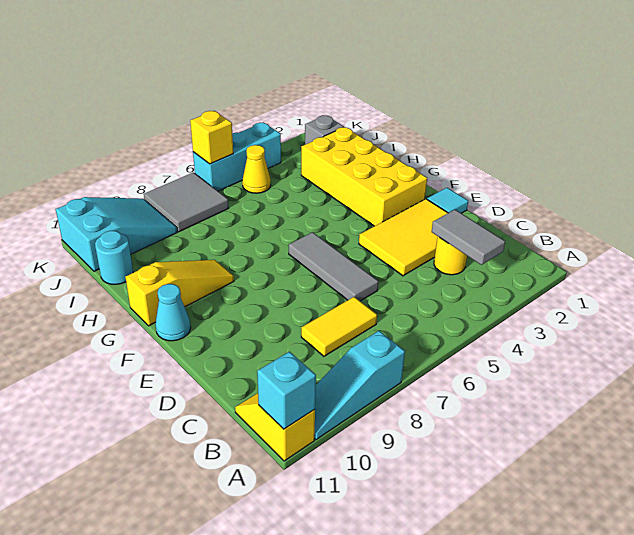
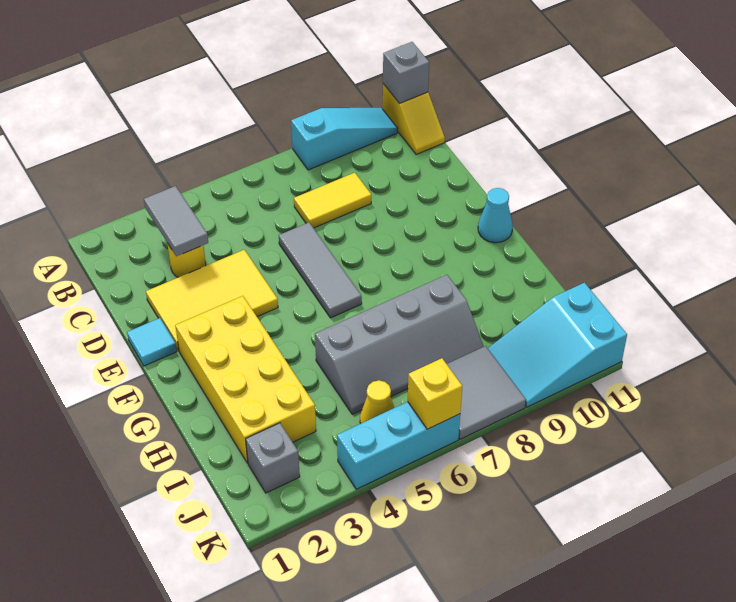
cyan 1x1 brick [257,352,316,429] -> grey 1x1 brick [383,42,429,103]
yellow 1x3 slope [125,260,234,326] -> none
none -> grey 2x4 slope [315,275,484,414]
cyan 1x1 round brick [95,231,133,284] -> none

